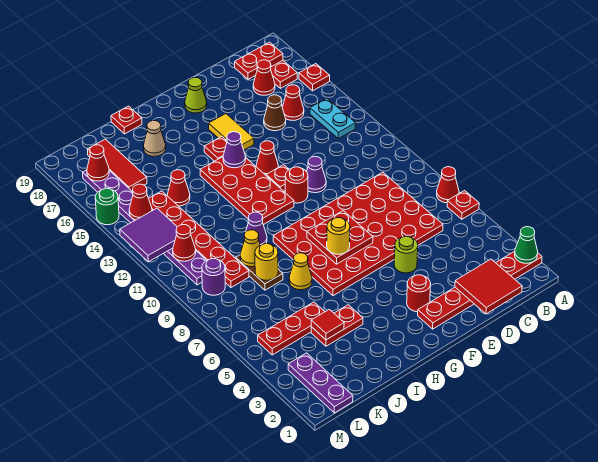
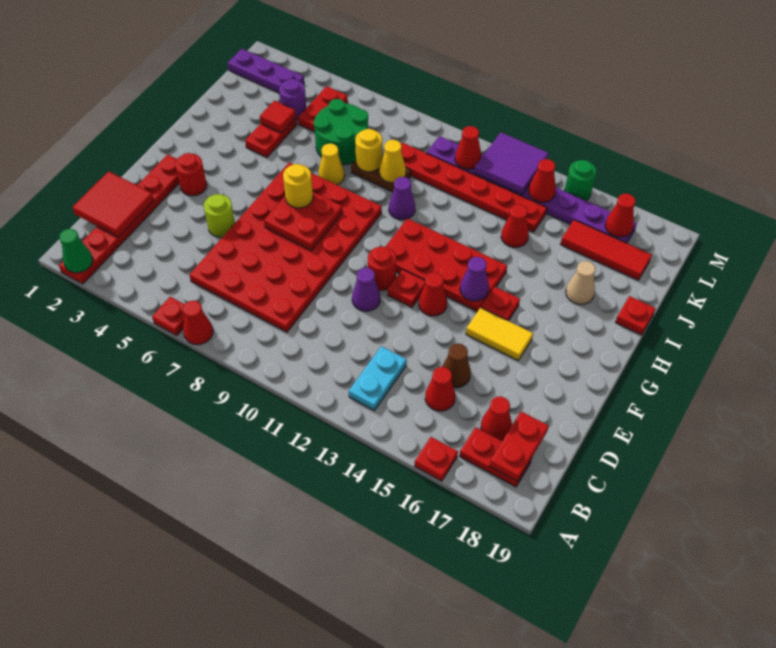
cyan 1x2 plate [310,98,356,139] -> cyan 1x2 plate turned to [349,346,407,411]
lime 1x1 cone [185,77,207,113] -> none
red 1x3 plate [258,302,325,355] -> red 1x2 plate [298,86,348,132]
none -> green 2x2 round brick [314,99,368,165]
purple 1x1 round brick [202,259,225,295] -> purple 1x1 round brick moved to [279,79,306,120]

